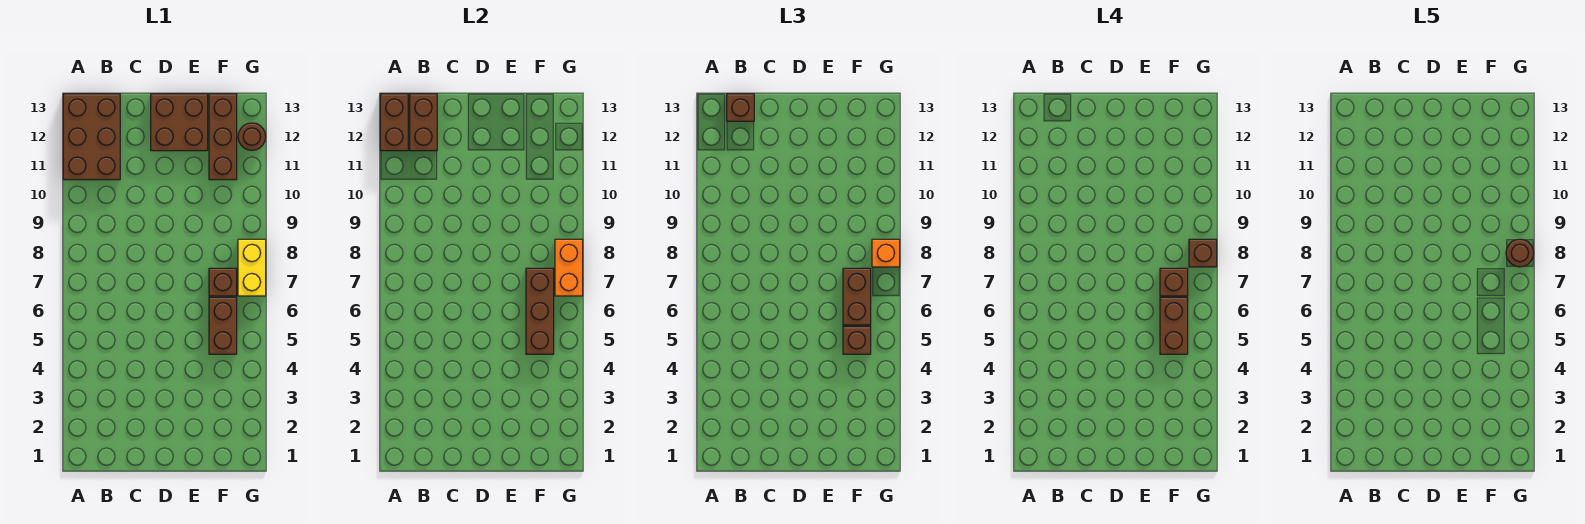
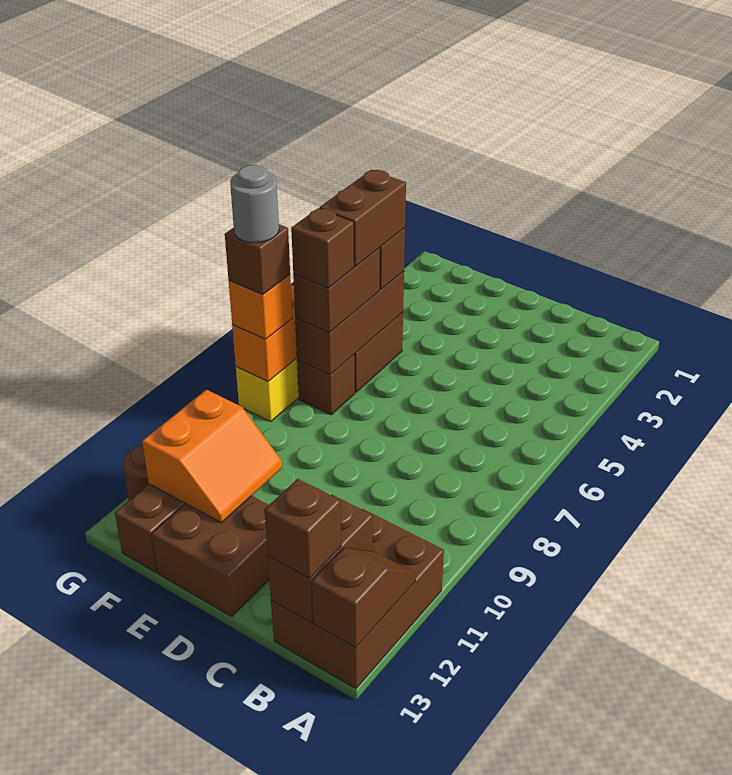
brown 1x2 brick [380,94,408,151] -> brown 1x2 slope [312,548,416,647]
none -> orange 2x2 slope [142,390,282,523]
brown 1x1 round brick [1506,239,1534,267] -> grey 1x1 round brick [230,165,279,243]

